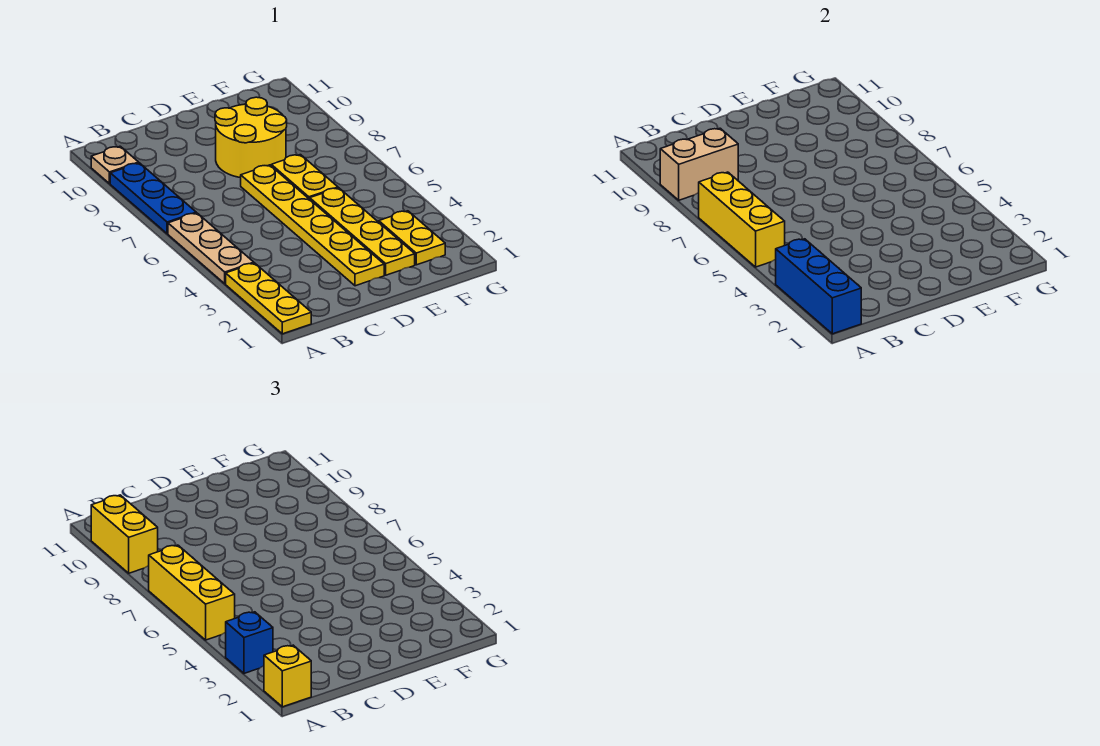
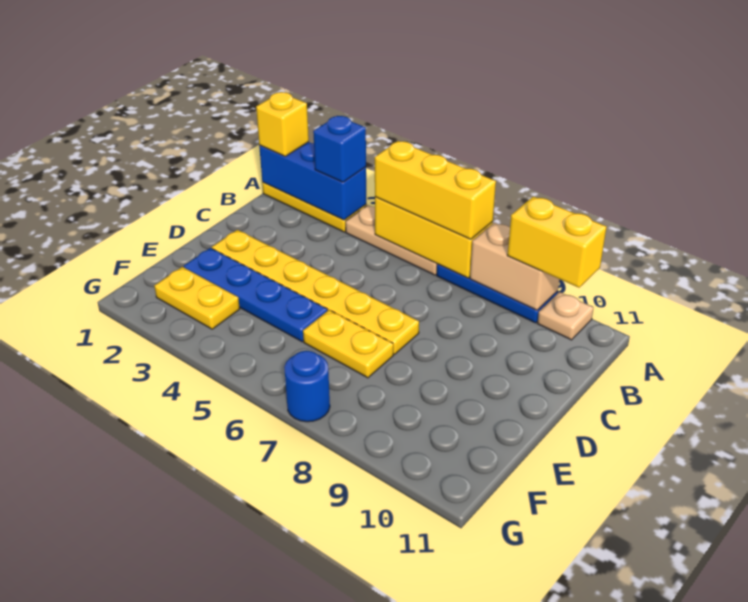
tan 1x2 brick [660,128,738,200] -> tan 1x2 brick turned to [470,223,559,310]
yellow 2x2 round brick [215,97,287,178] -> none
yellow 1x4 plate [310,188,415,275] -> blue 1x4 plate [184,248,328,342]
none -> blue 1x1 round brick [284,351,330,422]

